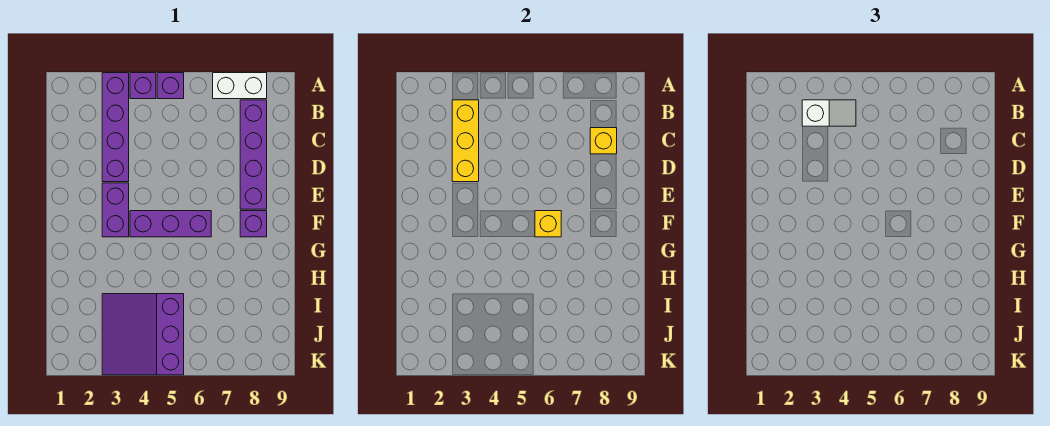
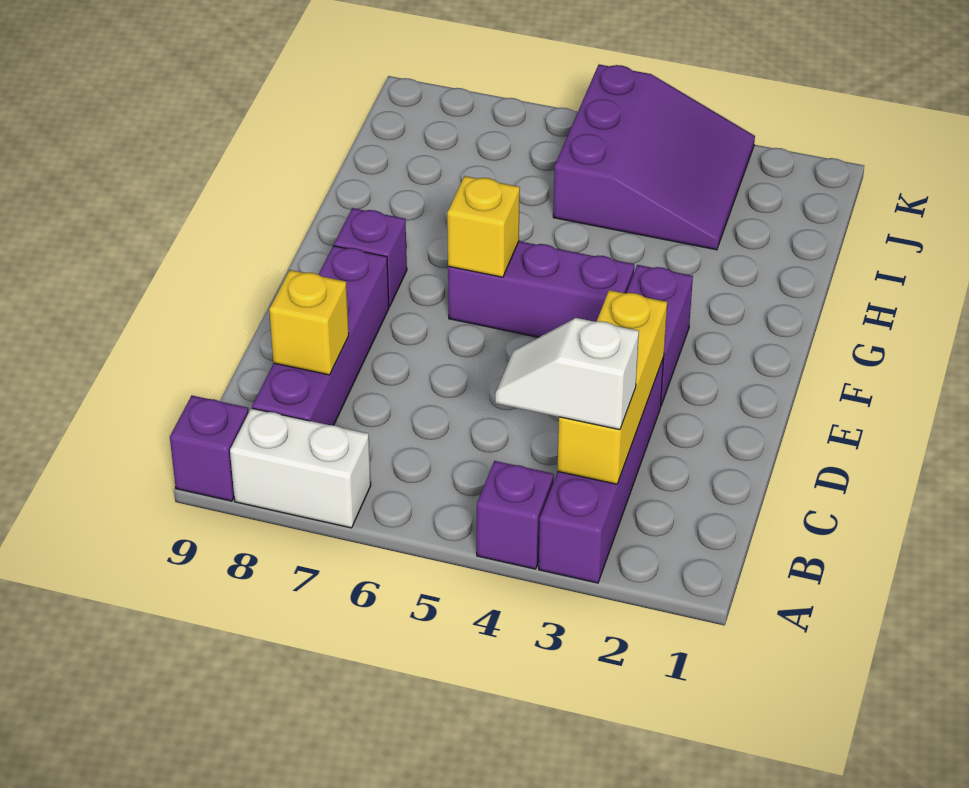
purple 1x1 brick [157,73,184,99] -> purple 1x1 brick moved to [170,396,249,501]

